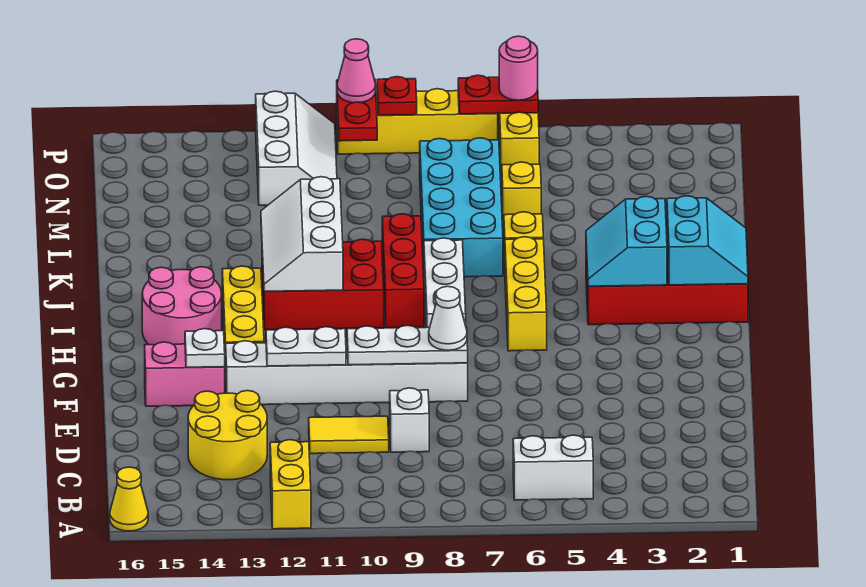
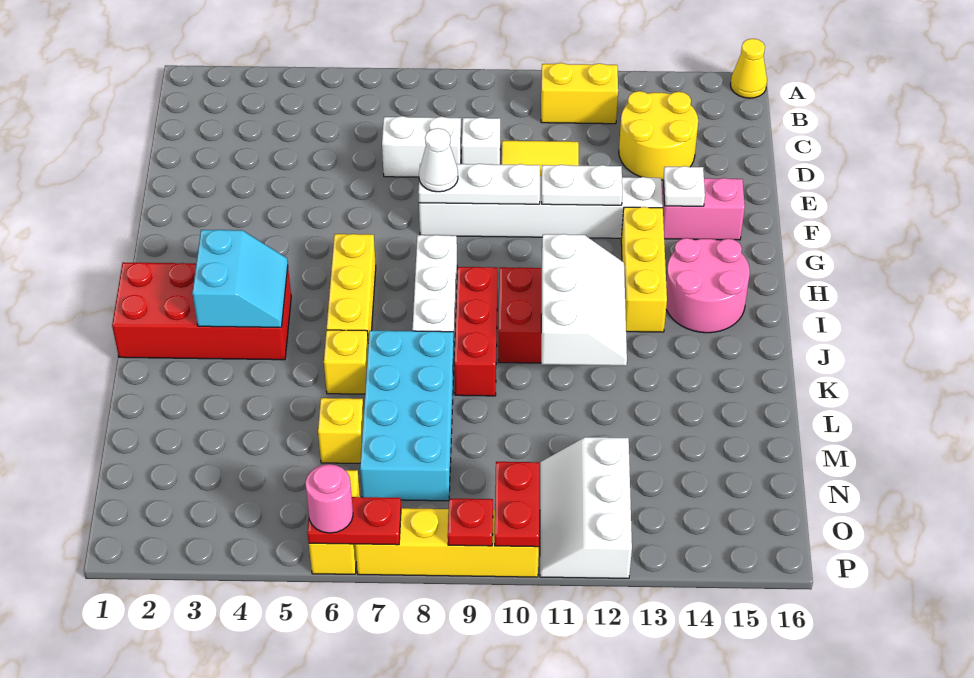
yellow 1x2 brick [270,440,311,529] -> yellow 1x2 brick turned to [541,63,618,124]
white 1x2 brick [513,435,593,500] -> white 1x2 brick moved to [382,116,461,177]
cyan 2x2 slope [667,196,748,285] -> none
pink 1x1 cone [337,39,376,103] -> none

